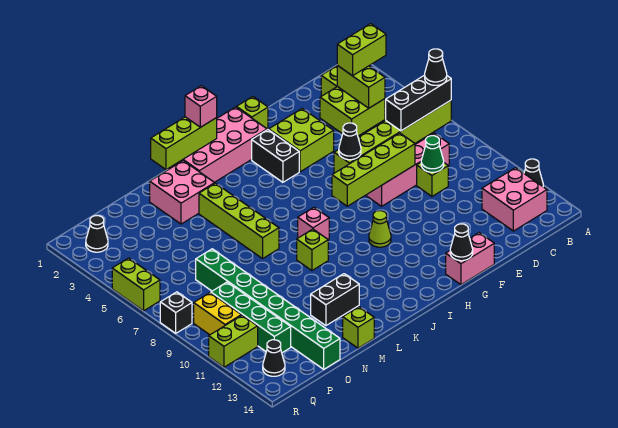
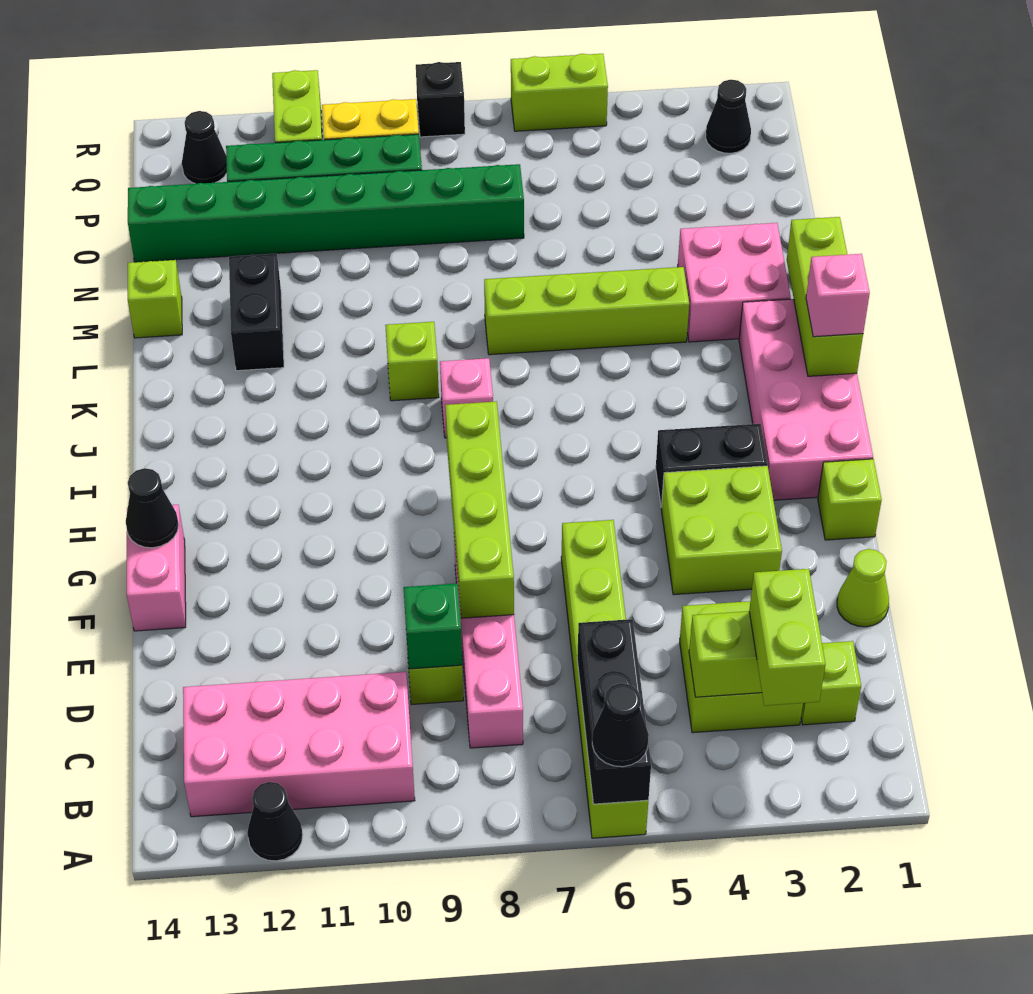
pink 2x2 brick [482,168,547,231] -> pink 2x4 brick [183,672,415,817]
green 1x1 cone [421,136,444,172] -> green 1x1 brick [404,583,462,669]
black 1x1 cone [339,123,361,160] -> none
lime 1x1 cone [369,211,391,247] -> lime 1x1 cone moved to [837,549,889,627]

